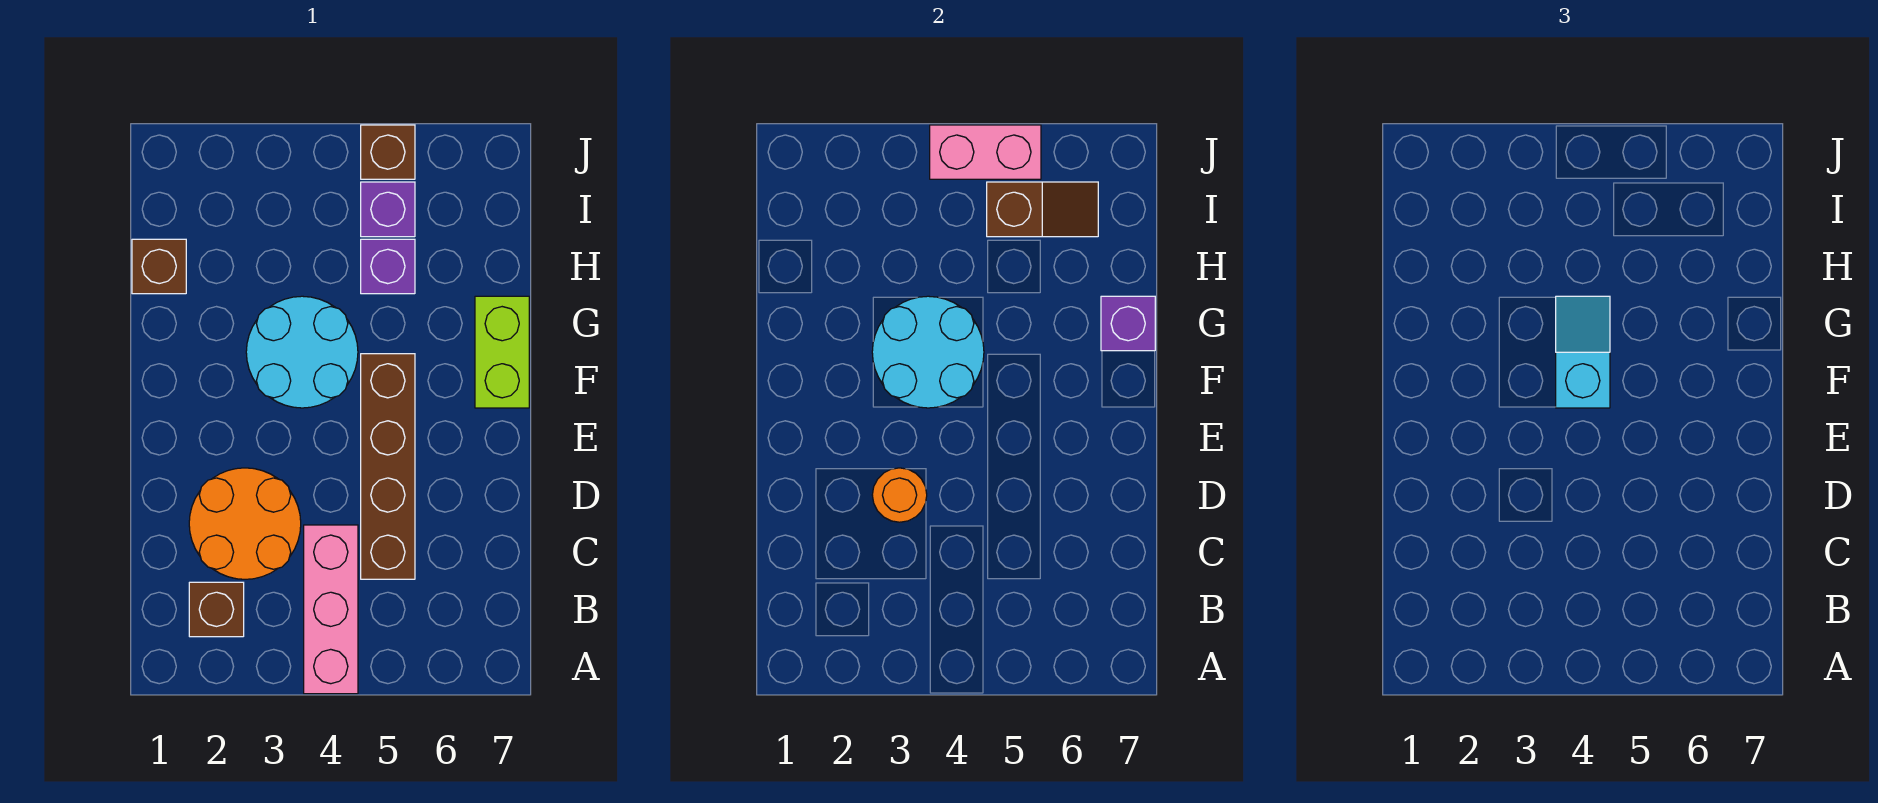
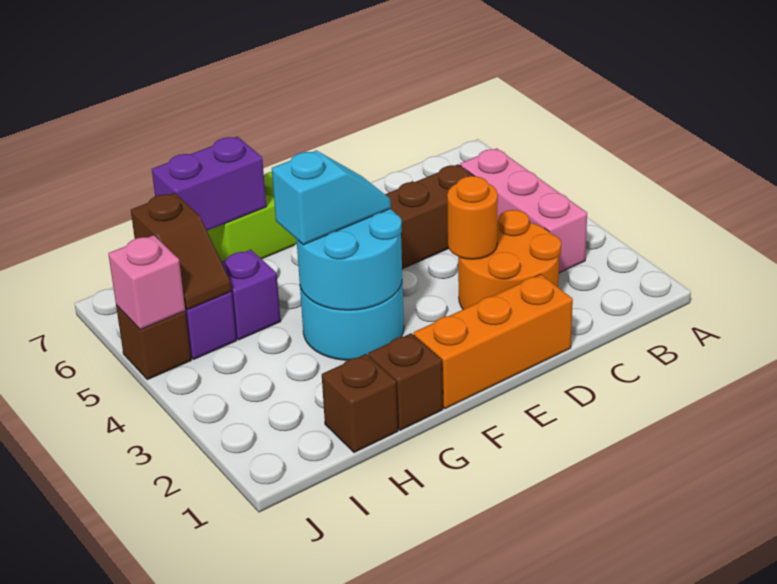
pink 1x3 brick [304,525,358,694] -> pink 1x3 brick turned to [460,148,587,273]
brown 1x1 brick [189,582,244,637] -> brown 1x1 brick moved to [368,333,443,430]
none -> orange 1x3 brick [414,274,573,409]
cyan 1x2 slope [1556,296,1610,408] -> cyan 1x2 slope turned to [272,150,391,245]
purple 1x1 brick [1101,296,1155,351] -> purple 1x2 brick [152,137,266,231]
brown 1x2 slope [987,182,1098,237] -> brown 1x2 slope turned to [131,193,231,309]
pink 1x2 brick [930,125,1041,179] -> pink 1x1 brick [108,235,185,330]

